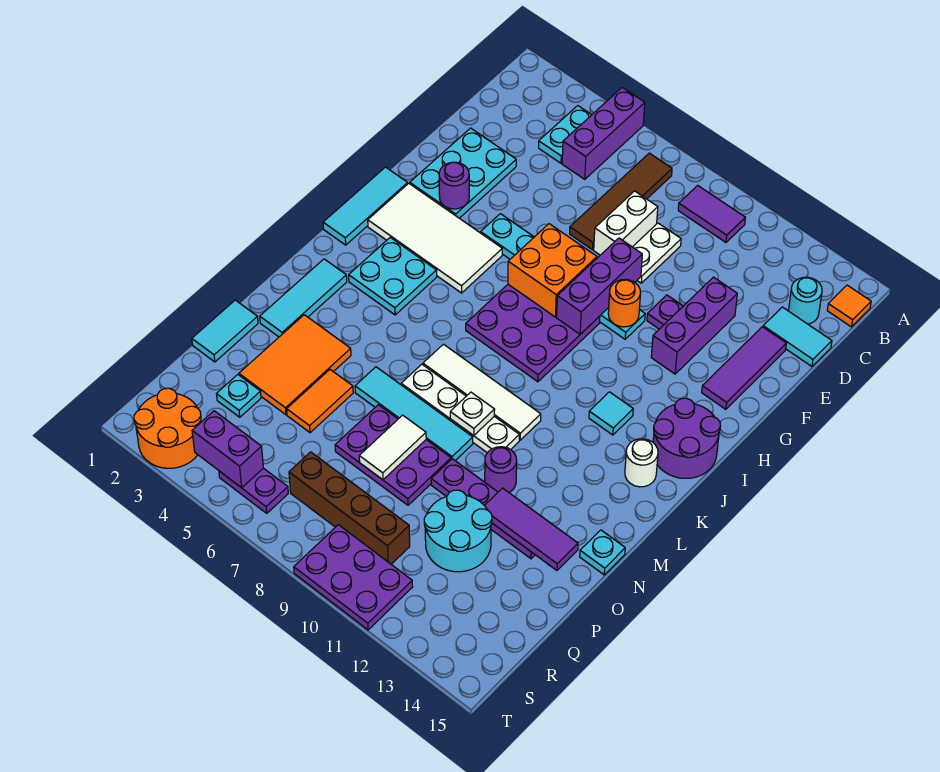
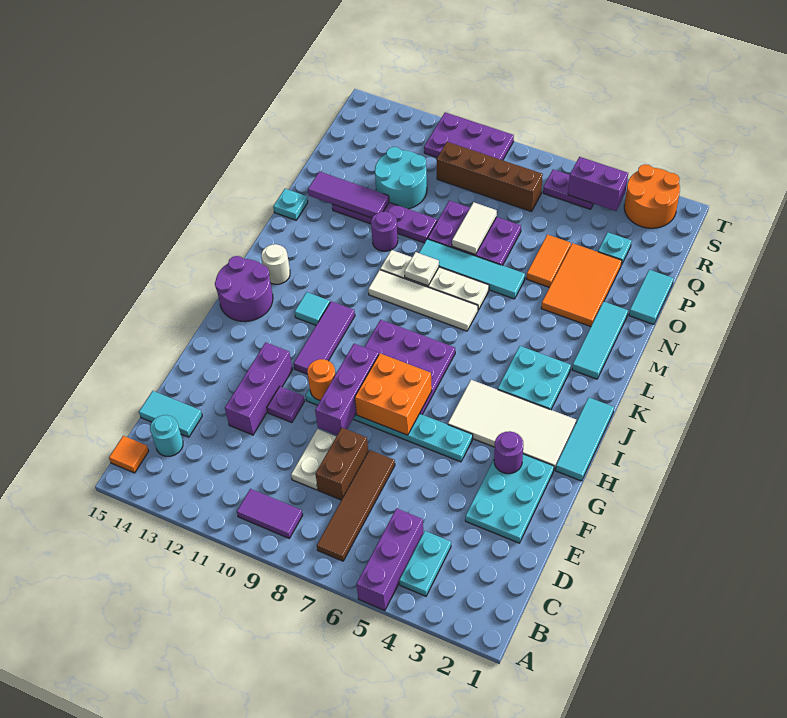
white 1x2 brick [594,191,658,255] -> brown 1x2 brick [315,428,368,500]
purple 1x3 tile [702,327,786,409] -> purple 1x3 tile moved to [293,301,355,374]

